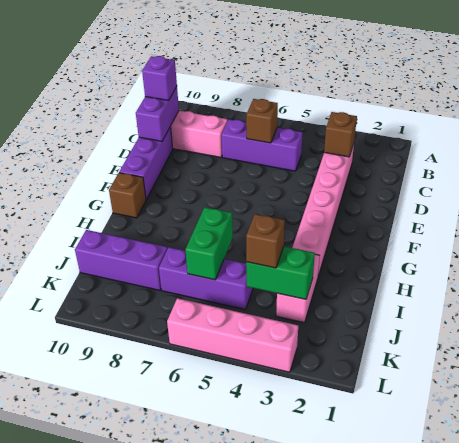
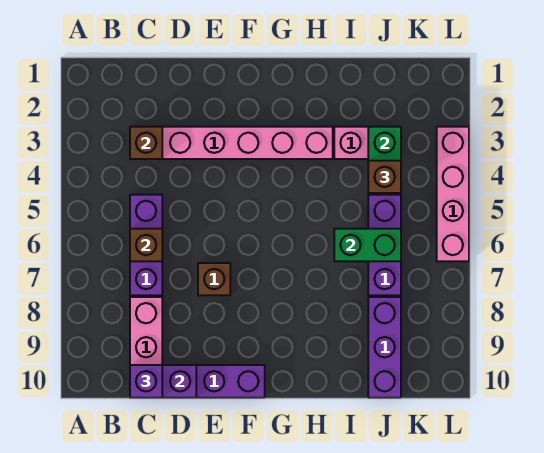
brown 1x1 brick [109,173,146,218] -> brown 1x1 brick moved to [198,263,230,295]

